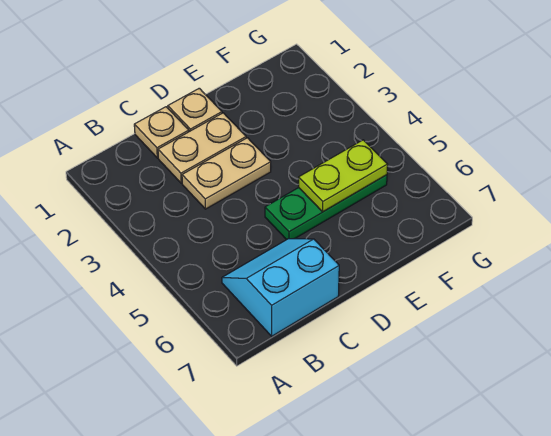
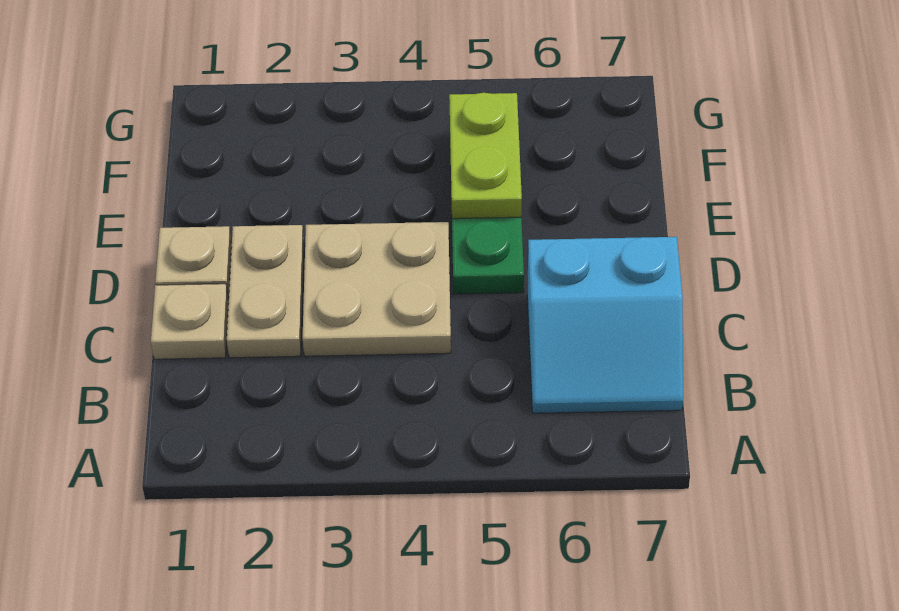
cyan 2x2 slope [222,239,339,336] -> cyan 2x2 slope turned to [527,237,683,413]
tan 1x2 plate [182,138,271,209] -> tan 2x2 plate [303,222,451,356]

